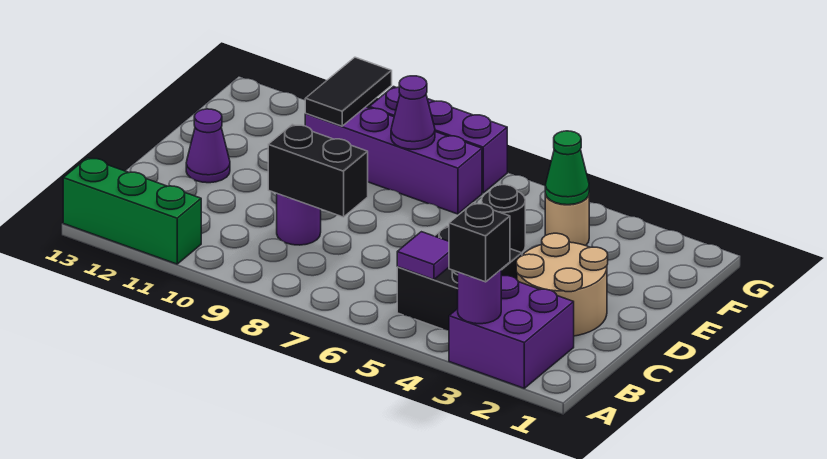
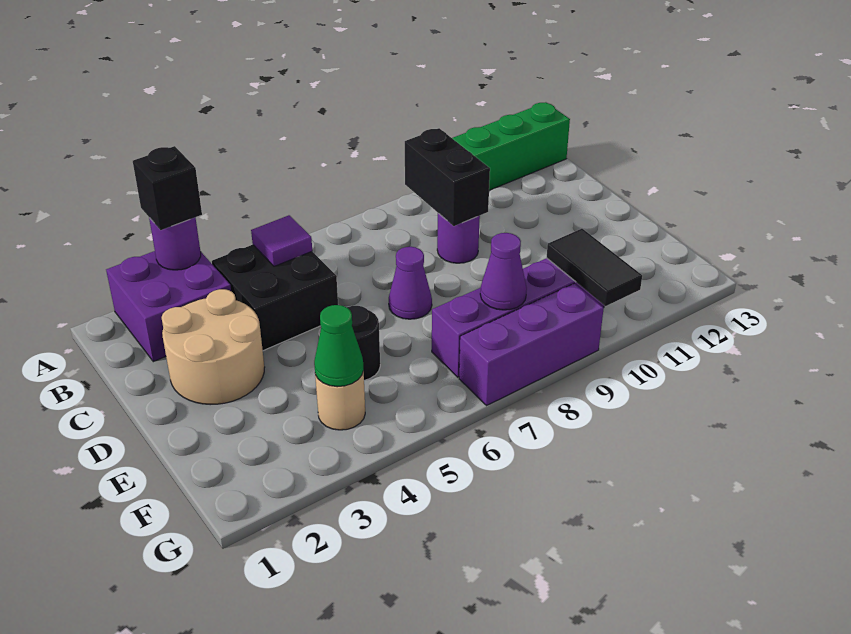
black 1x2 brick [268,124,368,217] -> black 1x2 brick turned to [405,128,490,226]
purple 1x1 cone [186,109,230,183] -> purple 1x1 cone moved to [389,247,432,319]

